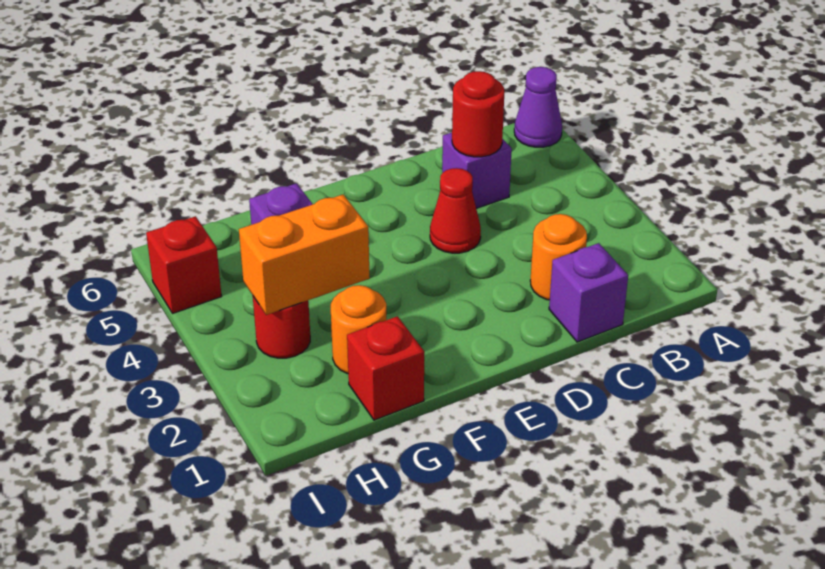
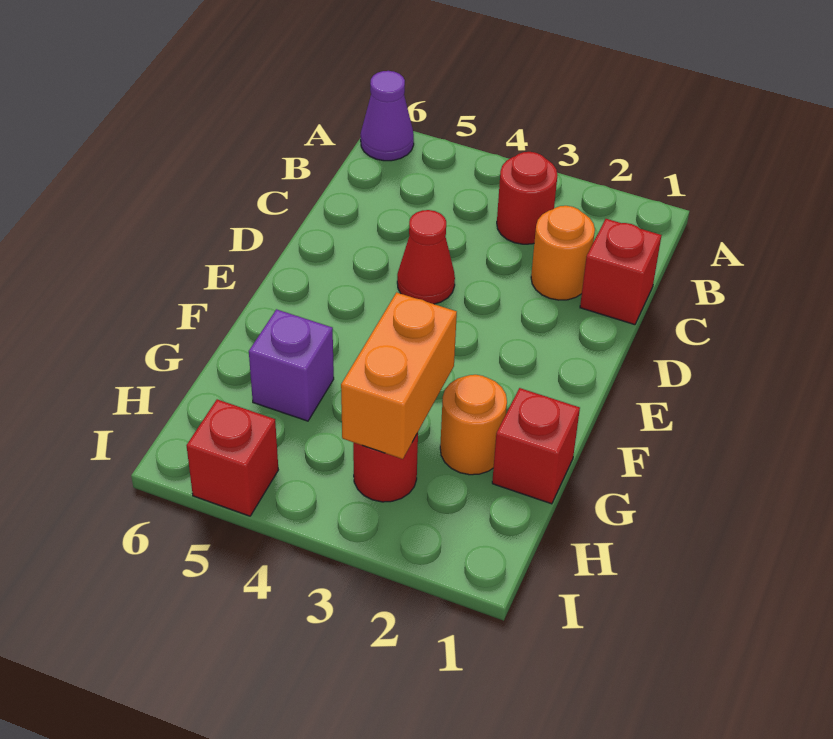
purple 1x1 brick [549,243,628,342] -> red 1x1 brick [580,219,661,325]
purple 1x1 brick [442,133,512,209] -> none
red 1x1 round brick [452,71,504,157] -> red 1x1 round brick moved to [497,152,557,244]

